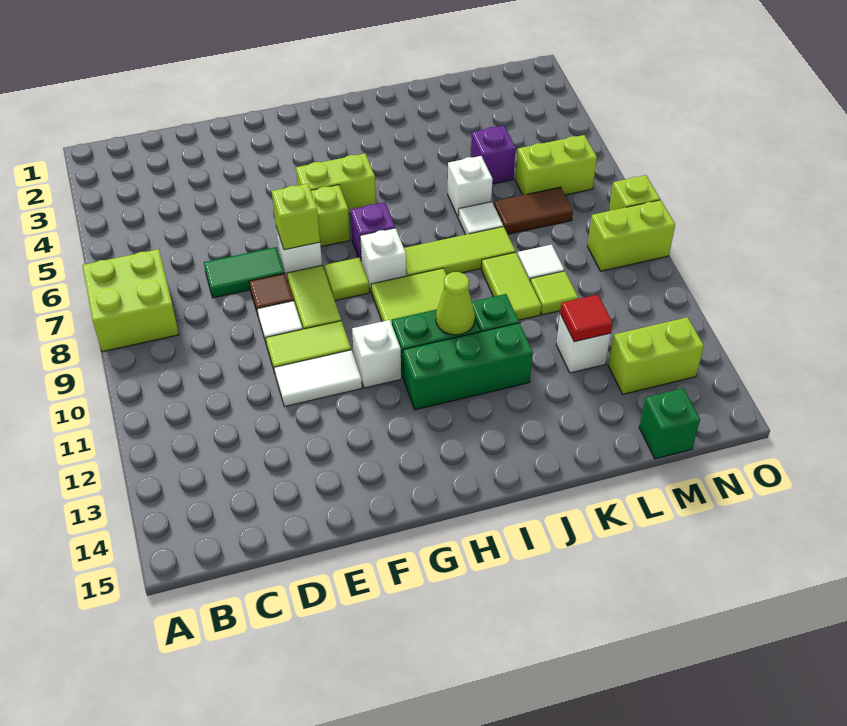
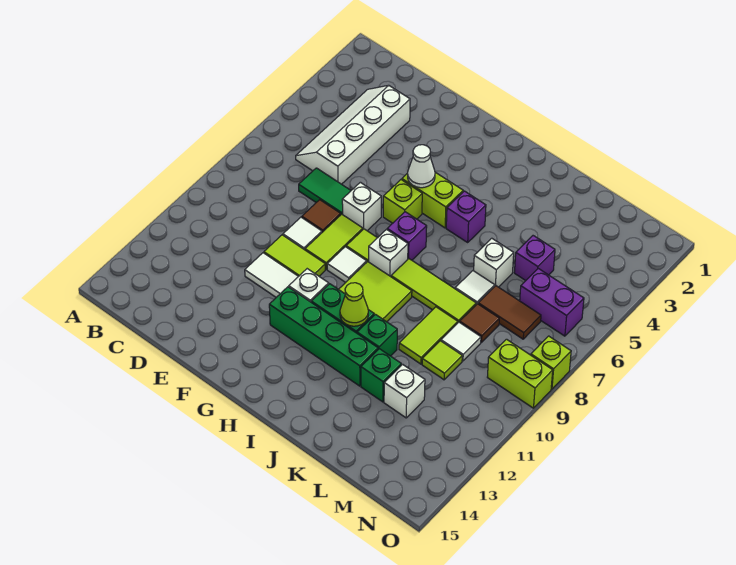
lime 2x2 brick [82,249,179,352] -> none
none -> white 2x4 slope [296,85,410,184]
lime 1x1 brick [272,184,320,250] -> none
none -> white 1x1 cone [408,145,435,188]
none -> white 1x1 tile [327,247,367,282]
green 1x3 brick [403,323,533,410] -> green 1x4 brick [269,287,378,386]
none -> purple 1x1 brick [446,191,486,242]
none -> brown 1x1 tile [460,304,499,342]
red 1x1 tile [560,295,613,342] -> none
lime 1x2 brick [515,135,597,195] -> purple 1x2 brick [520,269,584,336]
lime 1x2 brick [608,317,704,394] -> none
green 1x1 brick [639,388,700,459] -> green 1x1 brick moved to [361,349,401,402]

